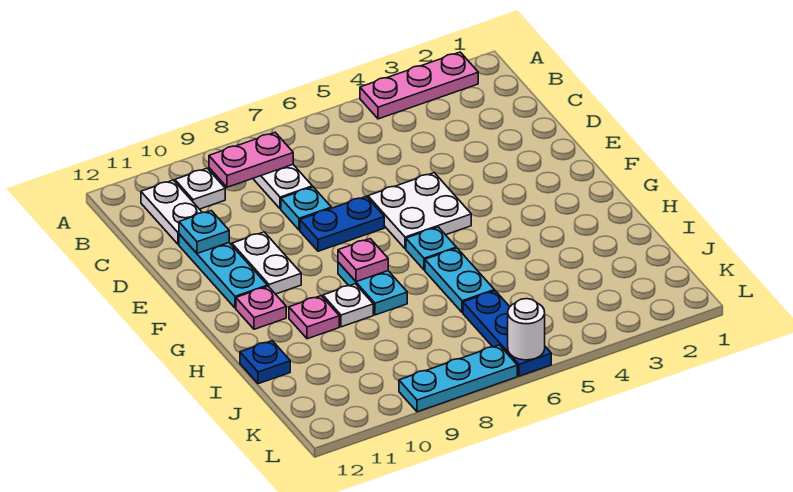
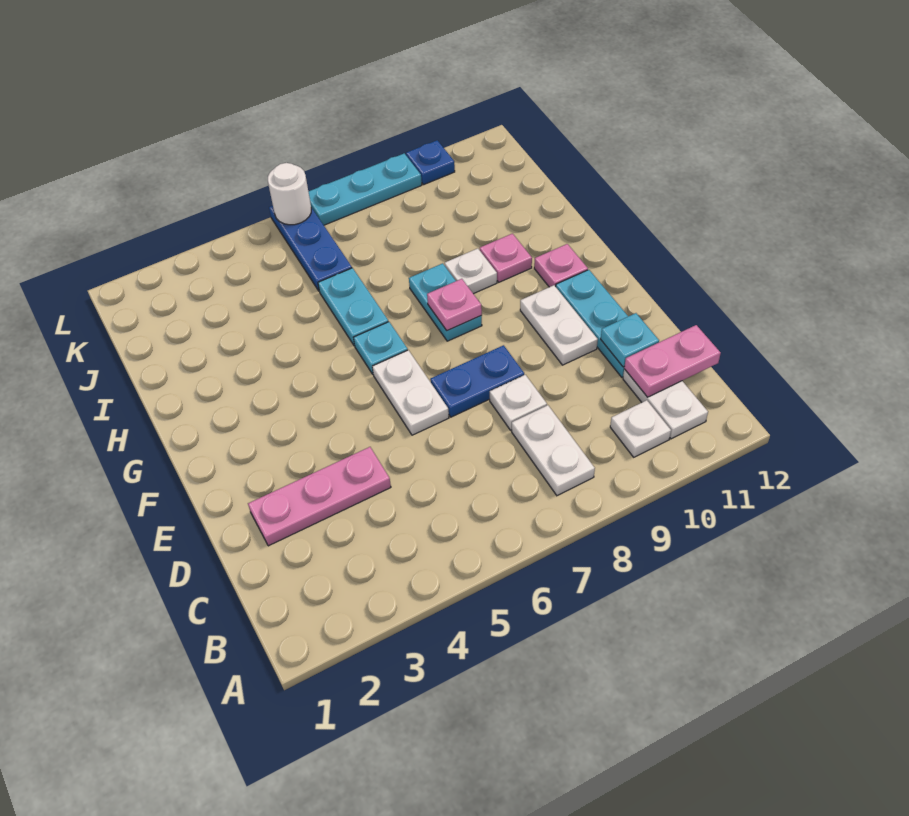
pink 1x3 plate [360,52,478,119] -> pink 1x3 plate moved to [248,447,391,546]
pink 1x2 plate [209,133,293,187] -> pink 1x2 plate moved to [624,325,721,397]
cyan 1x1 plate [281,187,331,230] -> white 1x1 plate [490,375,547,430]
white 2x2 plate [368,173,471,249] -> white 1x2 plate [372,350,449,435]
blue 1x1 plate [240,341,290,384] -> blue 1x1 plate moved to [406,140,455,185]

